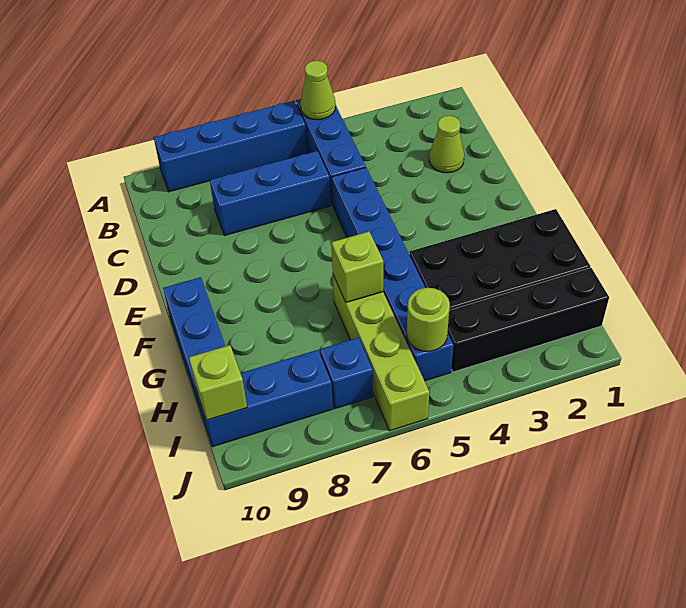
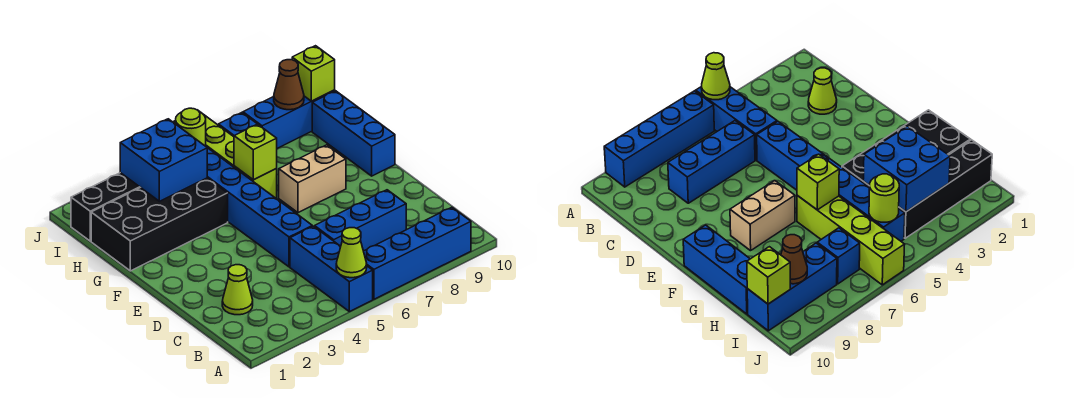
none -> tan 1x2 brick [279,145,346,213]
none -> blue 2x2 brick [120,119,207,201]
none -> brown 1x1 cone [274,60,304,110]

